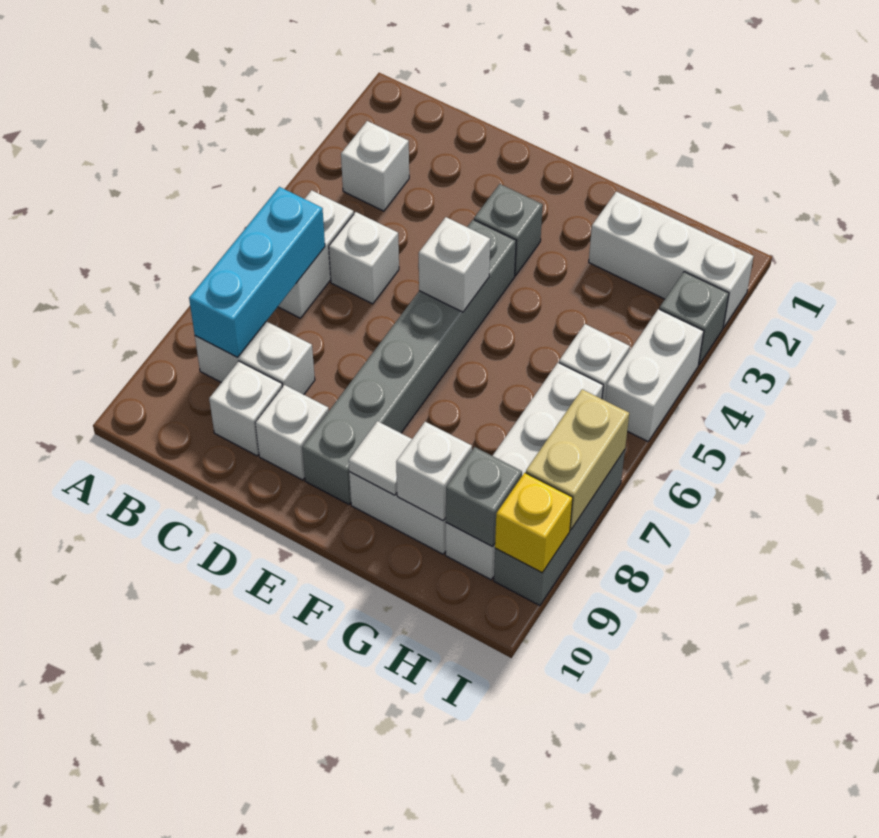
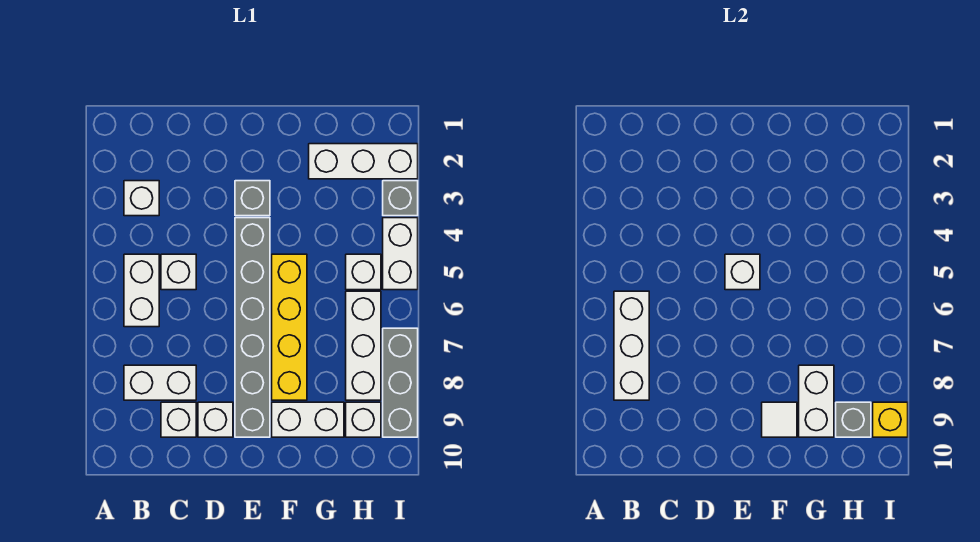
cyan 1x3 brick [189,187,325,357] -> white 1x3 brick [614,291,649,400]
none -> yellow 1x4 brick [272,254,307,400]
white 1x1 brick [396,422,472,521] -> white 1x2 brick [799,365,834,437]
tan 1x2 brick [526,389,629,530] -> none

